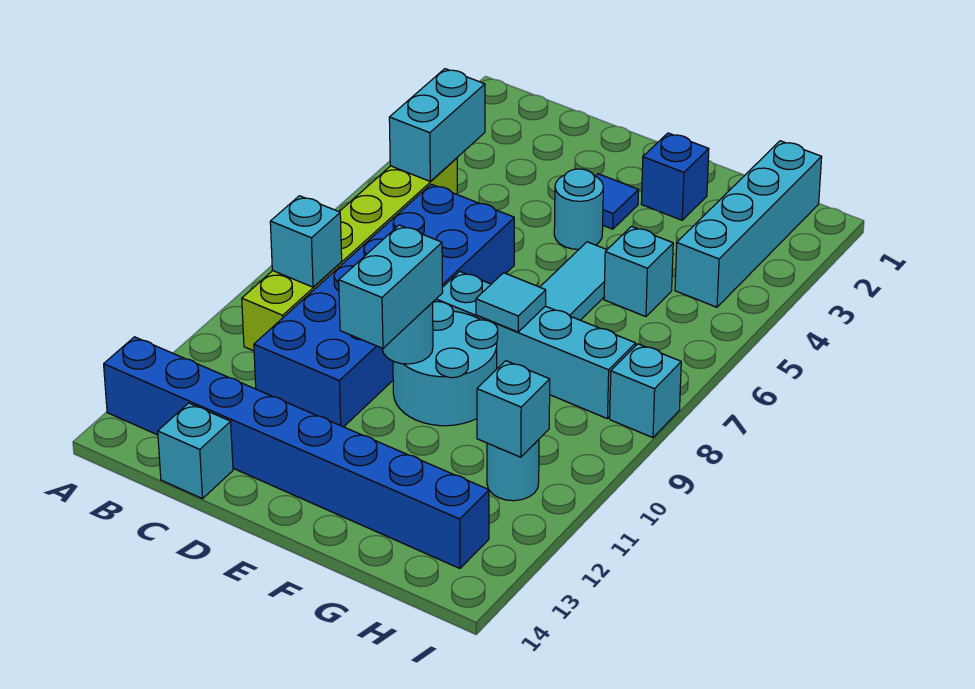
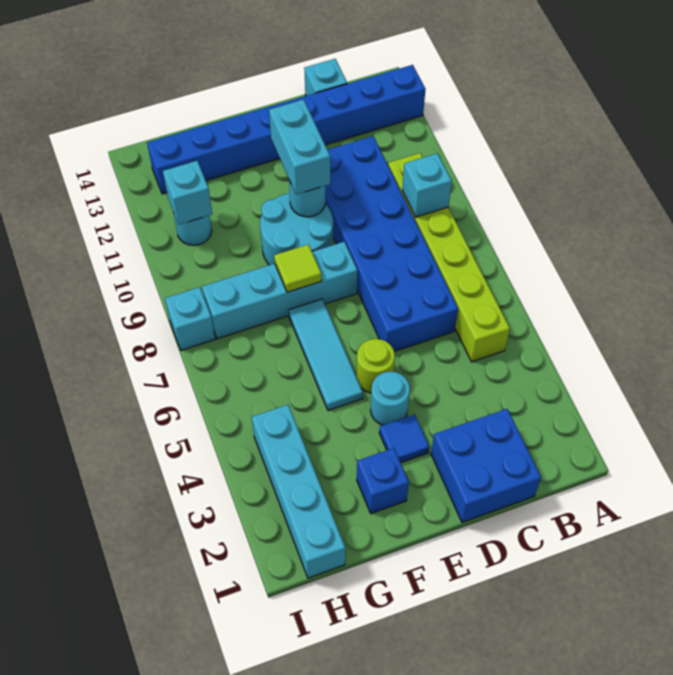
cyan 1x2 brick [389,69,485,182] -> none
none -> blue 2x2 brick [431,409,541,522]
none -> lime 1x1 round brick [356,339,395,393]
cyan 1x1 tile [476,273,546,332] -> lime 1x1 tile [274,244,322,292]
cyan 1x1 brick [604,226,673,317] -> none

